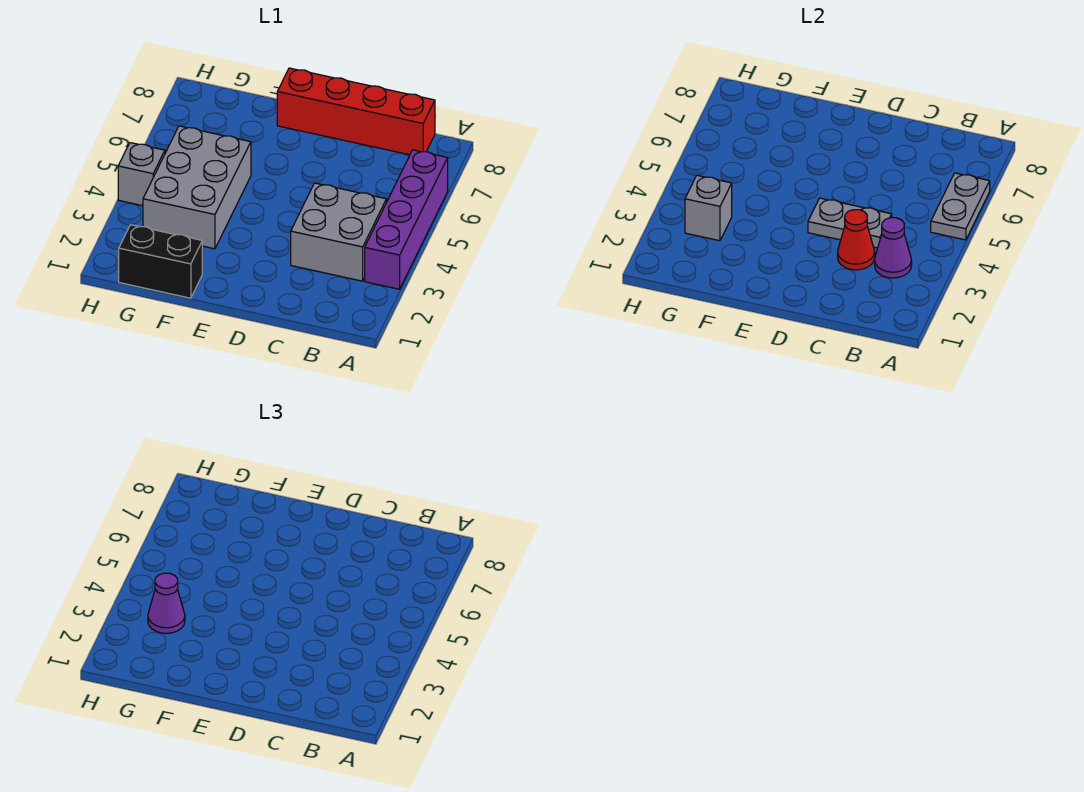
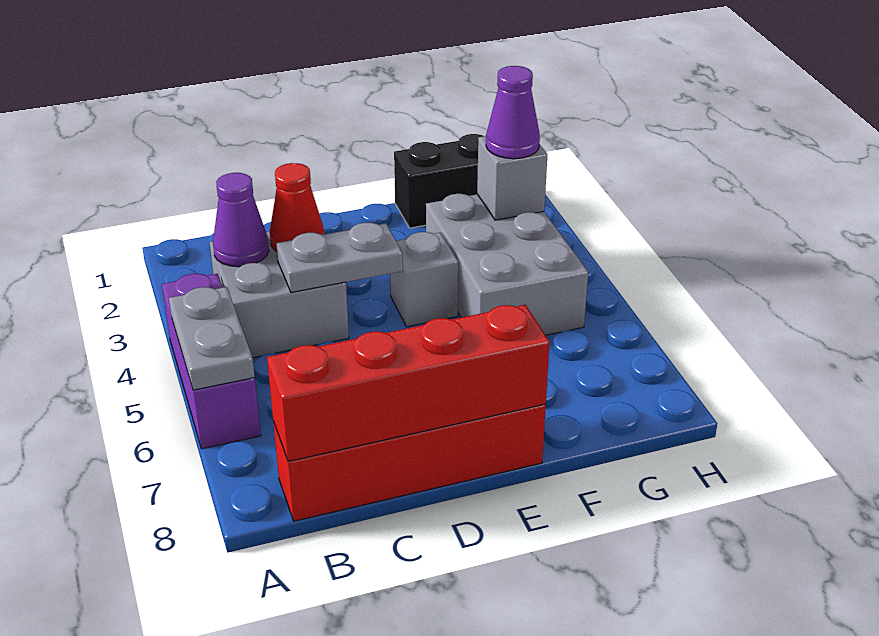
purple 1x4 brick [365,150,448,289] -> purple 1x3 brick [162,274,261,449]
none -> red 1x4 brick [267,305,550,461]
grey 1x1 brick [118,143,165,206] -> grey 1x1 brick moved to [390,232,458,327]

